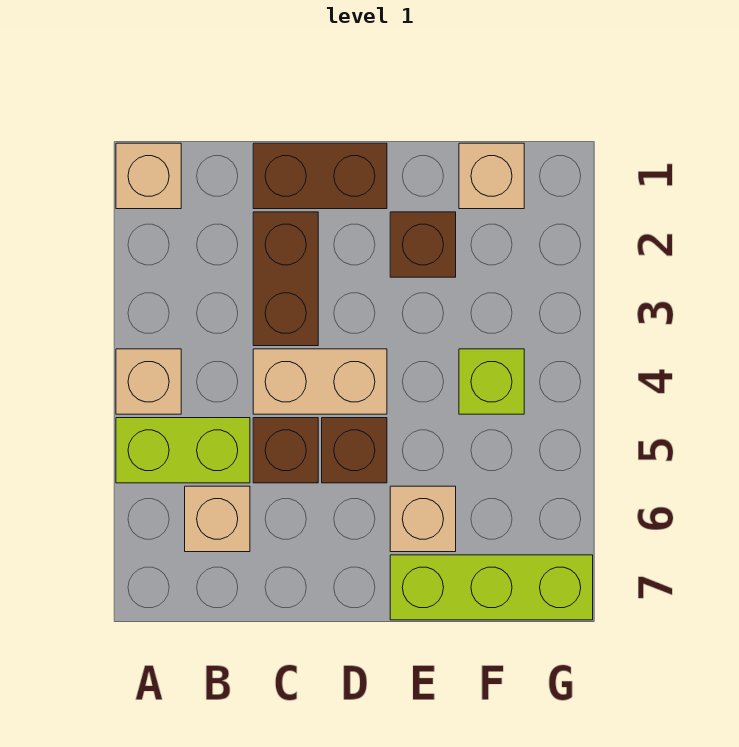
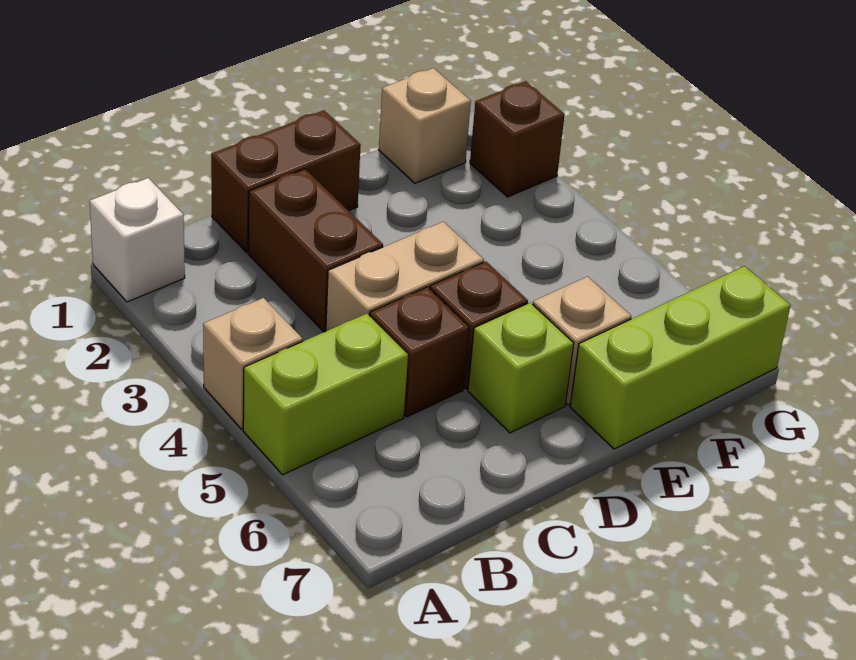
tan 1x1 brick [116,143,181,209] -> white 1x1 brick [90,178,185,302]
tan 1x1 brick [185,486,250,552] -> none
brown 1x1 brick [390,212,456,277] -> brown 1x1 brick moved to [470,81,565,197]
lime 1x1 brick [459,349,524,414] -> lime 1x1 brick moved to [468,303,574,433]

